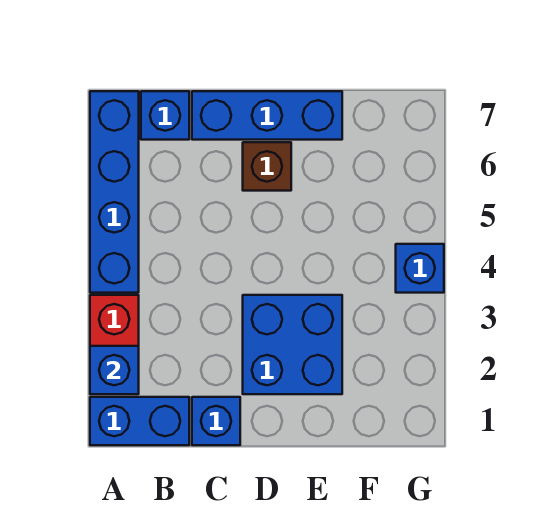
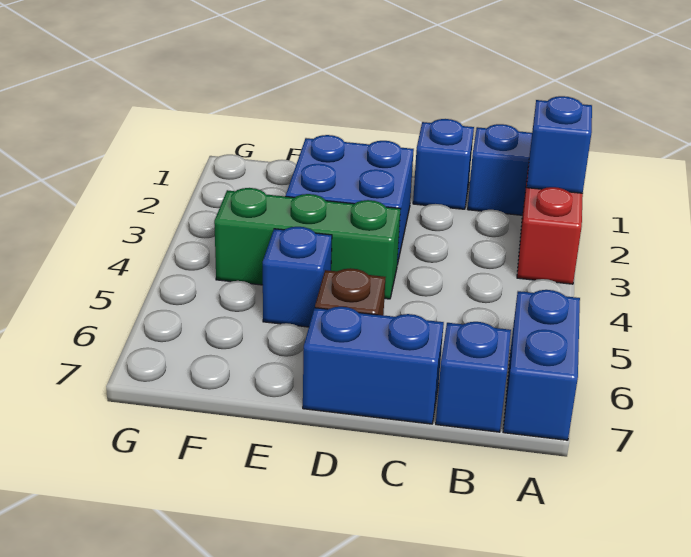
blue 1x4 brick [90,91,139,293] -> blue 1x2 brick [503,290,580,440]
blue 1x3 brick [192,91,342,140] -> blue 1x2 brick [303,307,444,424]
none -> green 1x3 brick [214,188,401,299]
blue 1x1 brick [396,244,444,293] -> blue 1x1 brick moved to [263,227,332,327]

